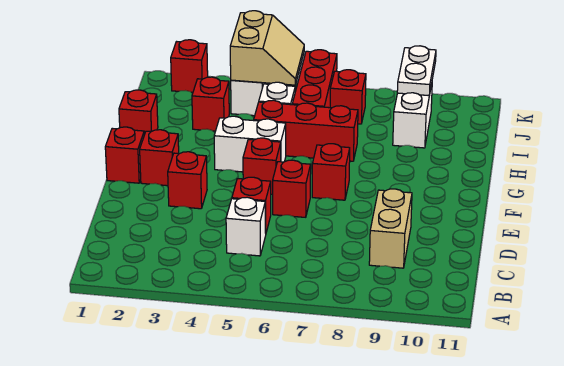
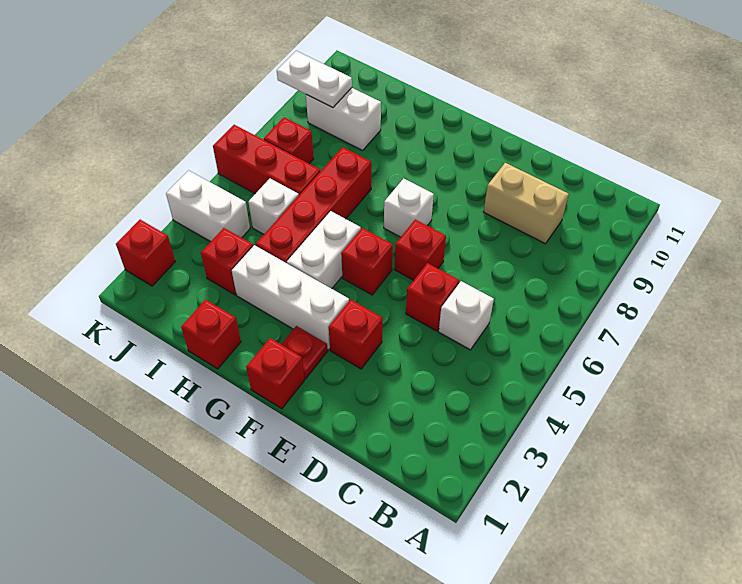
red 1x1 brick [140,130,179,186] -> red 1x1 plate [281,326,328,379]
none -> white 1x3 brick [232,245,349,350]
red 1x1 brick [312,144,350,200] -> white 1x1 brick [384,178,434,237]
red 1x3 brick [254,100,358,161] -> red 1x4 brick [256,147,371,263]
tan 2x2 slope [230,11,304,85] -> none

